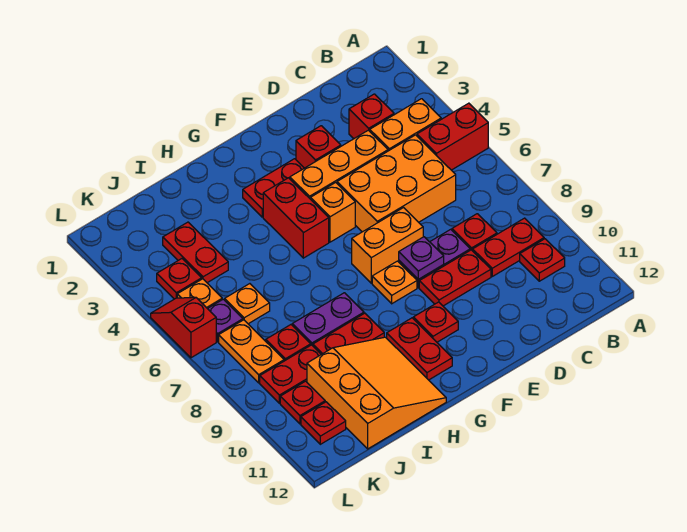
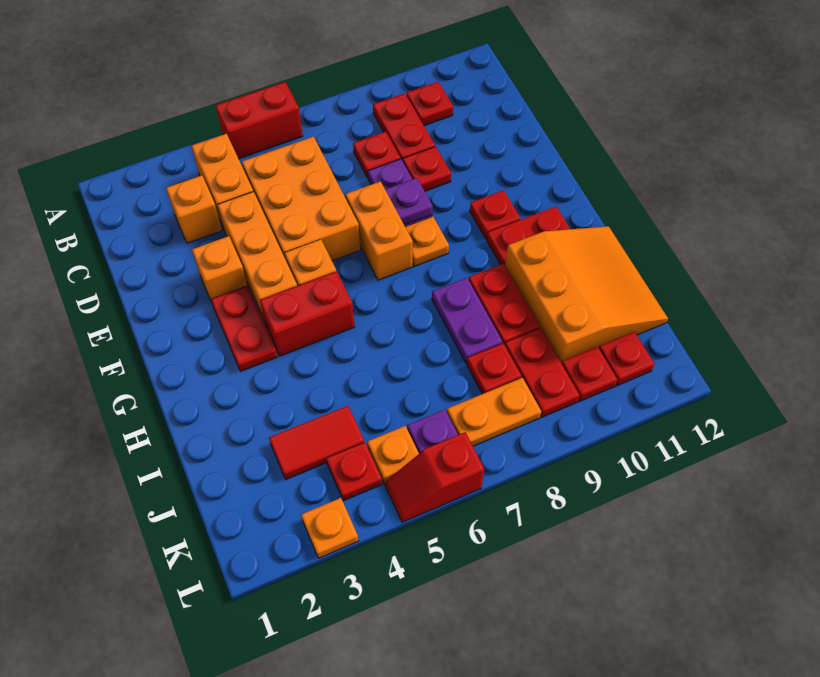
red 1x2 brick [417,103,488,170] -> red 1x2 brick turned to [216,82,303,159]
red 1x1 brick [349,94,394,139] -> orange 1x1 brick [166,175,222,243]
red 1x2 plate [419,250,491,306] -> red 1x1 plate [403,147,451,191]
red 1x1 brick [296,126,341,168] -> orange 1x1 brick [192,236,247,302]
orange 3x3 slope [307,337,446,449] -> orange 3x3 slope turned to [505,226,668,363]
red 1x2 plate [163,222,228,283] -> red 1x2 tile [269,406,364,479]
orange 1x1 plate [225,284,270,324] -> orange 1x1 plate moved to [301,498,359,558]

